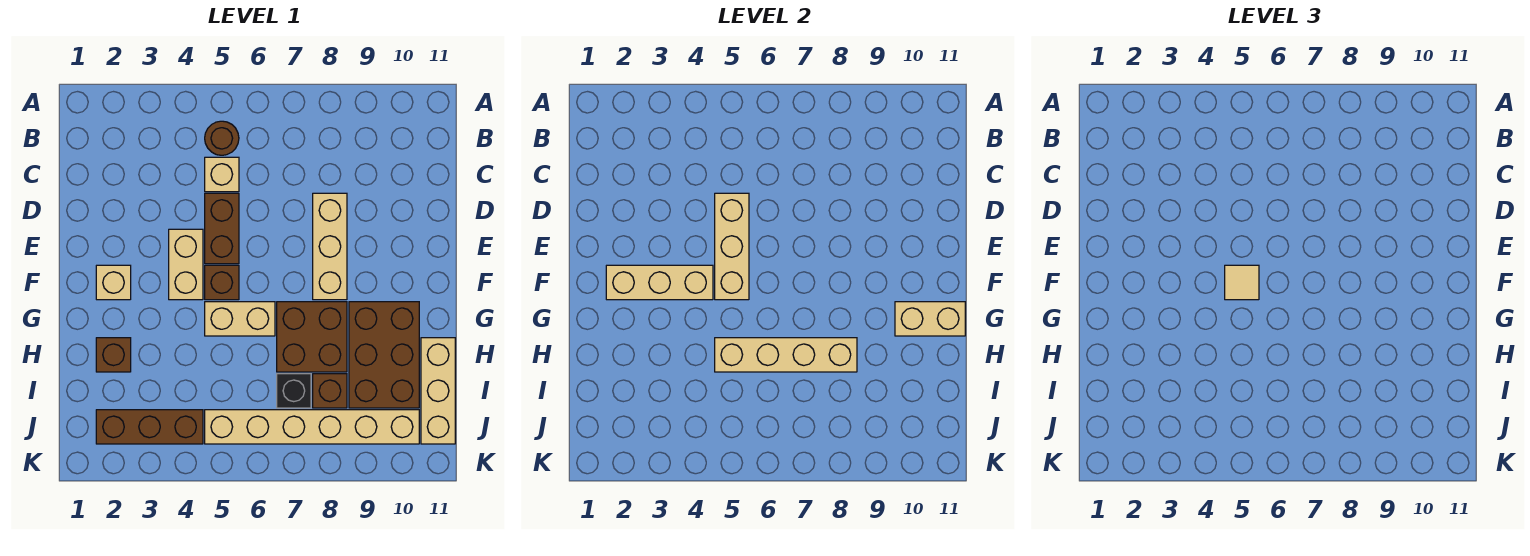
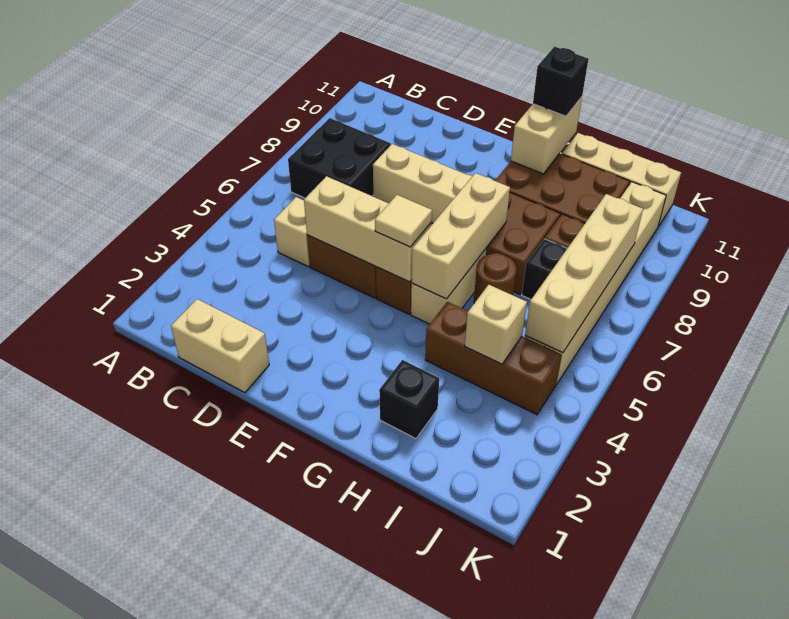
brown 1x1 round brick [205,121,239,155] -> brown 1x1 round brick moved to [474,253,516,303]
none -> black 2x2 brick [288,118,391,198]
tan 1x2 brick [169,229,203,300] -> tan 1x2 brick moved to [171,299,269,393]
tan 1x1 brick [96,265,131,300] -> tan 1x1 brick moved to [465,285,527,364]
tan 1x3 brick [606,265,713,300] -> tan 1x3 brick moved to [412,173,510,299]
none -> black 1x1 brick [533,47,588,116]
brown 1x1 brick [96,338,131,372] -> black 1x1 brick [379,360,439,439]
tan 1x4 brick [715,338,857,372] -> tan 1x4 brick moved to [525,194,643,353]
brown 1x3 brick [96,410,203,444] -> brown 1x3 brick turned to [425,302,562,415]

